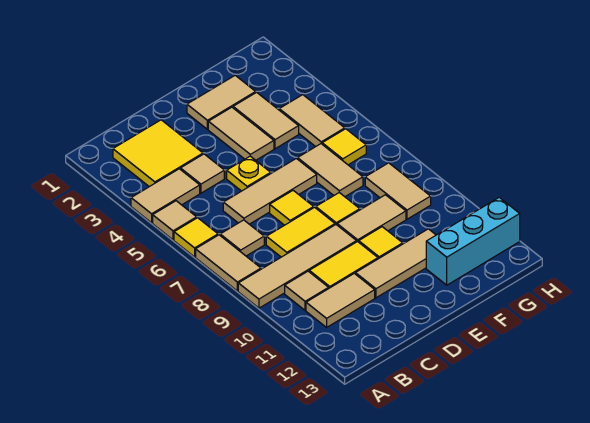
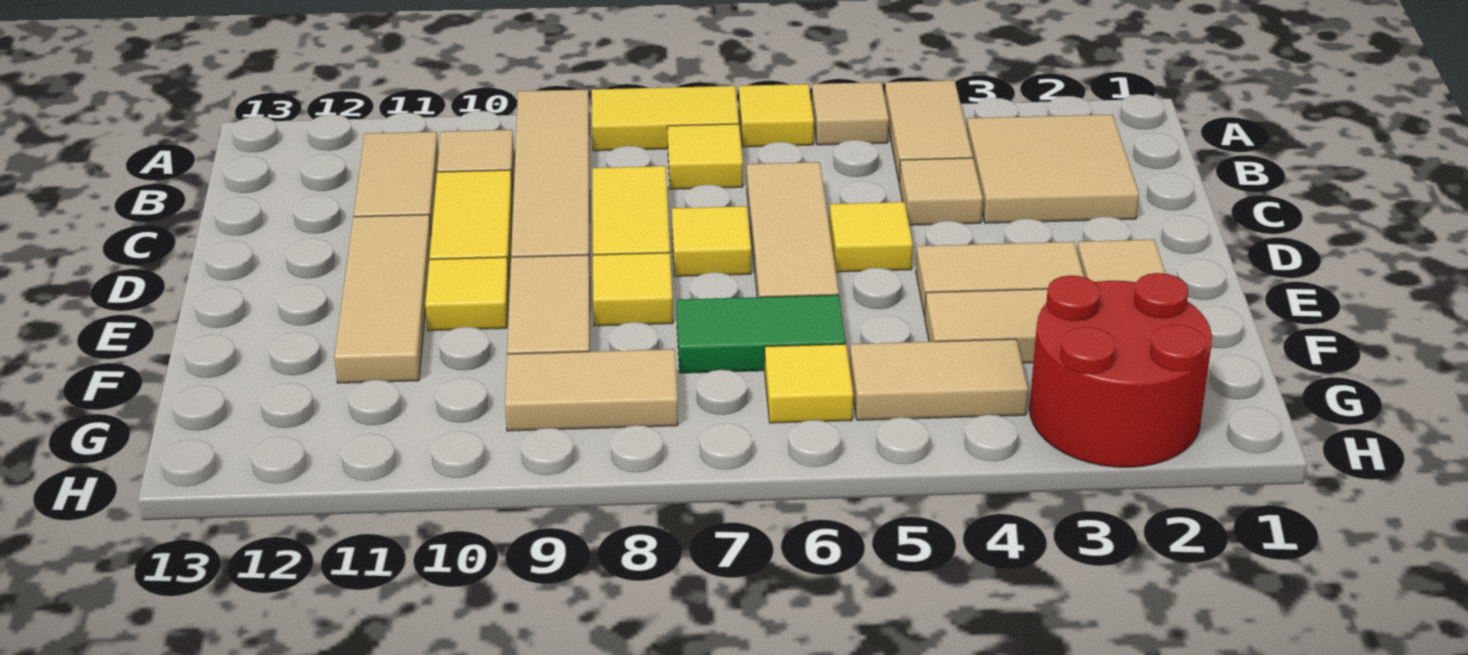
tan 1x2 tile [196,235,261,291] -> yellow 1x2 tile [592,86,739,151]
yellow 2x2 tile [113,120,203,187] -> tan 2x2 tile [967,114,1139,223]
tan 1x1 tile [220,220,264,256] -> yellow 1x1 tile [667,124,743,189]
yellow 1x1 plate [227,156,271,191] -> yellow 1x1 tile [829,202,913,272]
tan 1x2 tile [298,144,363,197] -> green 1x2 tile [677,295,846,373]
cyan 1x3 brick [426,197,520,285] -> none
none -> red 2x2 round brick [1029,273,1212,467]

